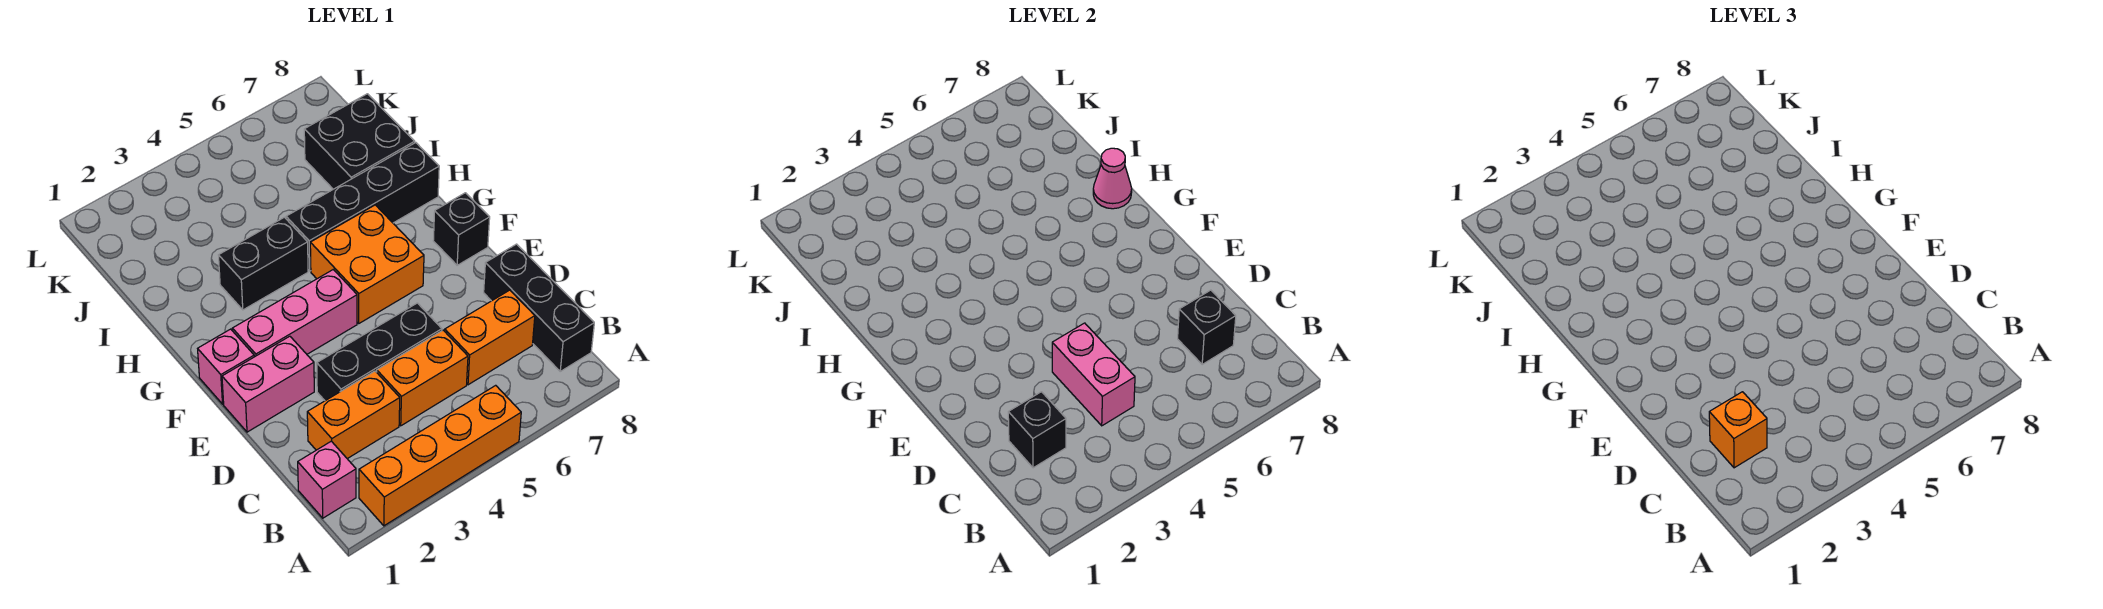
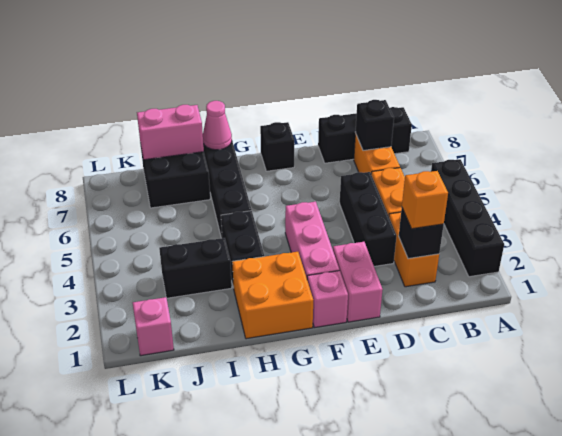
orange 1x4 brick [359,385,521,526] -> black 1x4 brick [431,159,504,277]
pink 1x1 brick [298,441,356,518] -> pink 1x1 brick moved to [133,297,174,356]
pink 1x2 brick [1052,323,1135,426] -> pink 1x2 brick moved to [137,105,204,160]
orange 2x2 brick [310,205,424,323] -> orange 2x2 brick moved to [232,252,313,339]
none -> black 1x2 brick [159,238,232,298]

